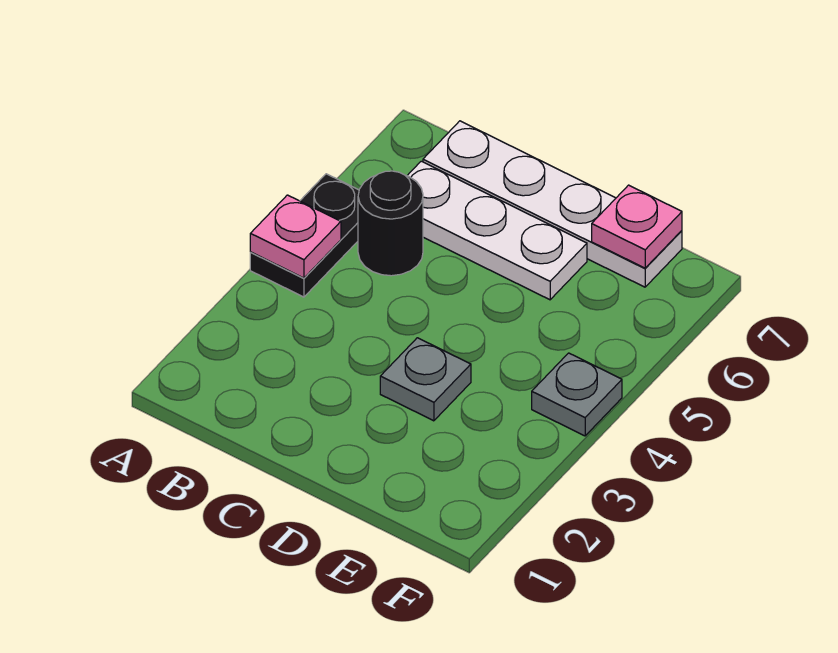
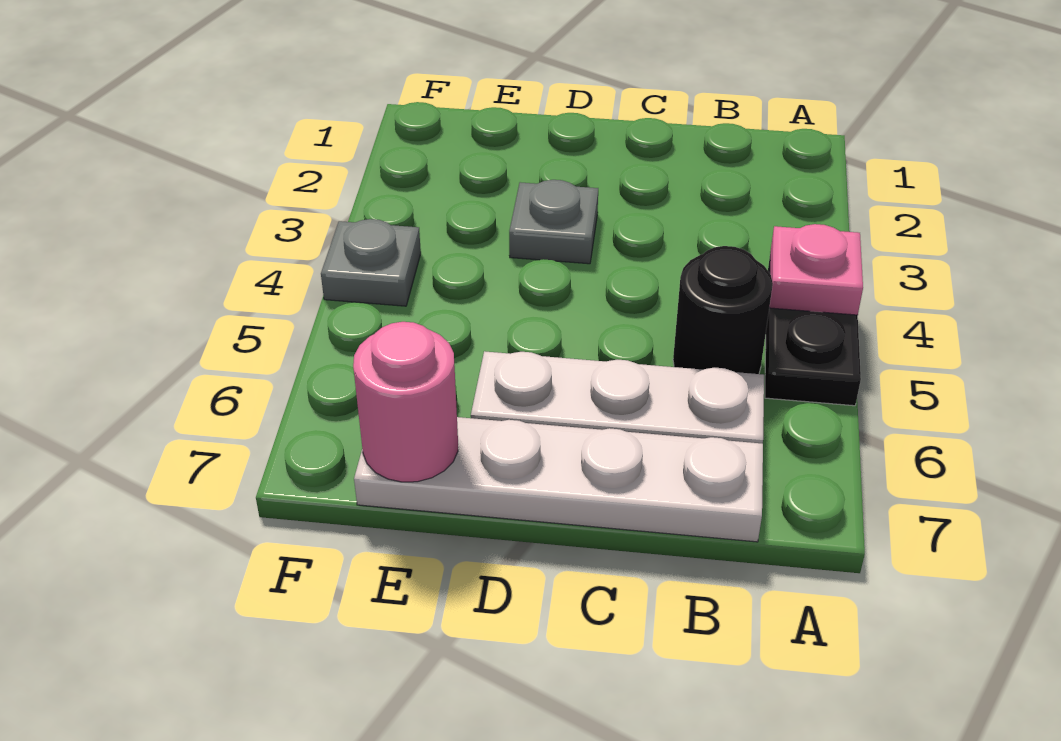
pink 1x1 plate [592,185,682,268] -> pink 1x1 round brick [353,322,458,482]

